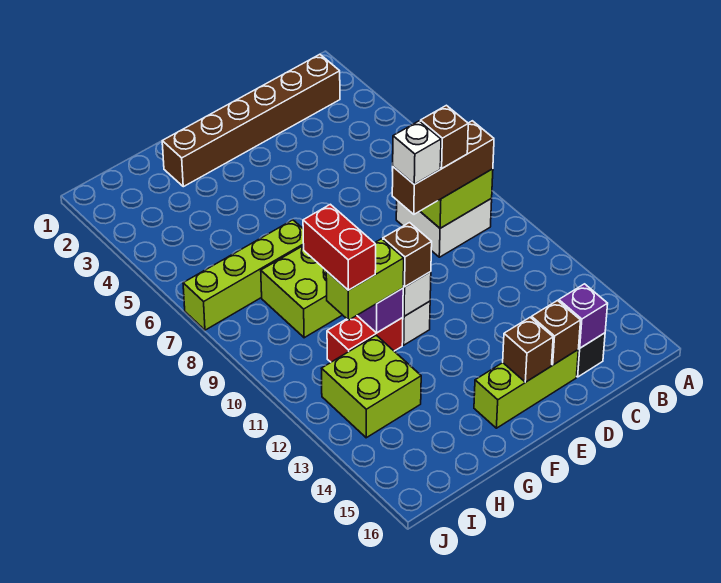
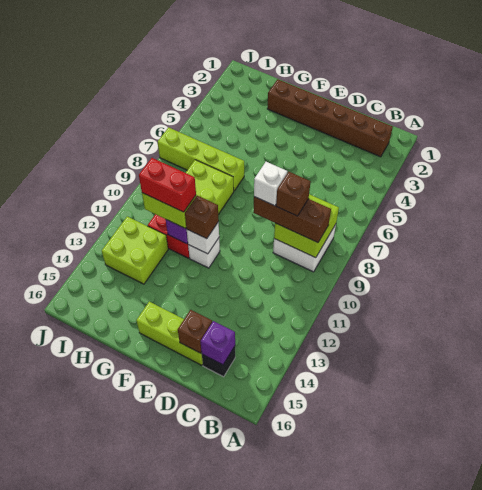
brown 1x1 brick [503,317,553,382] -> none
red 1x2 brick [303,204,376,290] -> red 1x2 brick turned to [139,158,196,212]

